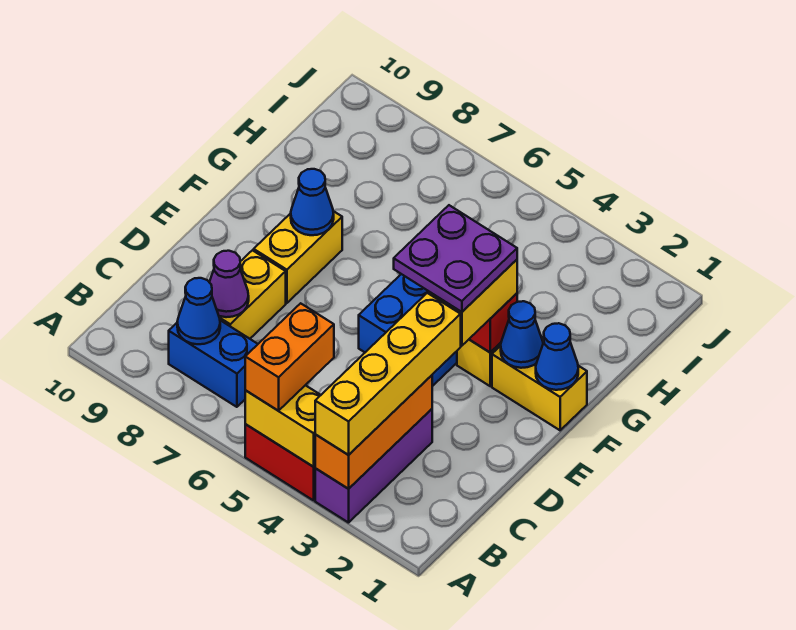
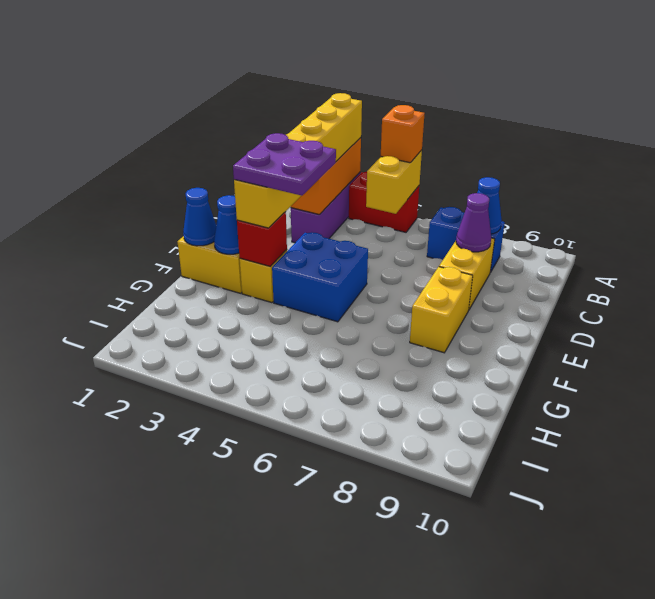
yellow 1x2 brick [245,385,321,467] -> yellow 1x2 brick turned to [366,150,422,214]
orange 1x2 brick [245,303,334,411] -> orange 1x1 brick [381,105,425,163]
blue 1x1 cone [291,169,334,235] -> none

